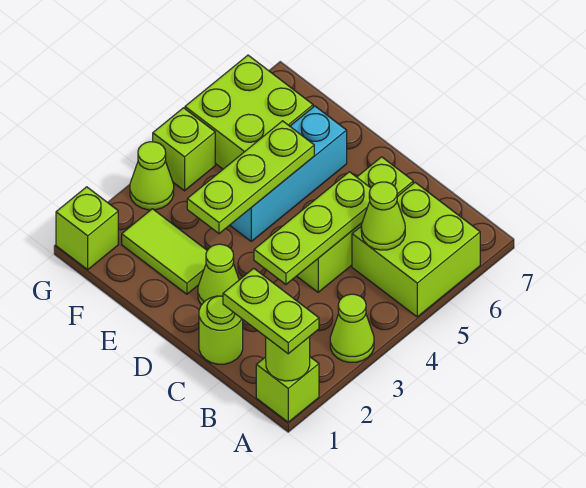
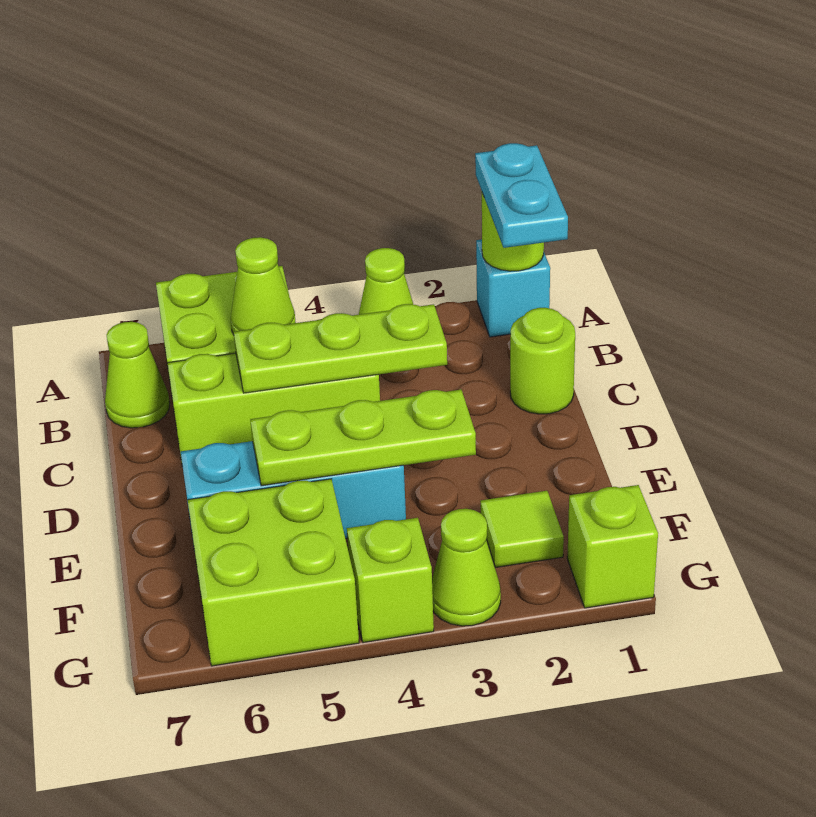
lime 1x1 brick [256,357,319,422] -> cyan 1x1 brick [476,239,550,337]
lime 1x2 plate [223,268,319,354] -> cyan 1x2 plate [475,143,568,248]
lime 1x1 cone [198,244,239,305] -> lime 1x1 cone moved to [105,322,170,428]
lime 1x2 tile [122,209,207,294] -> lime 1x1 tile [480,491,564,567]

